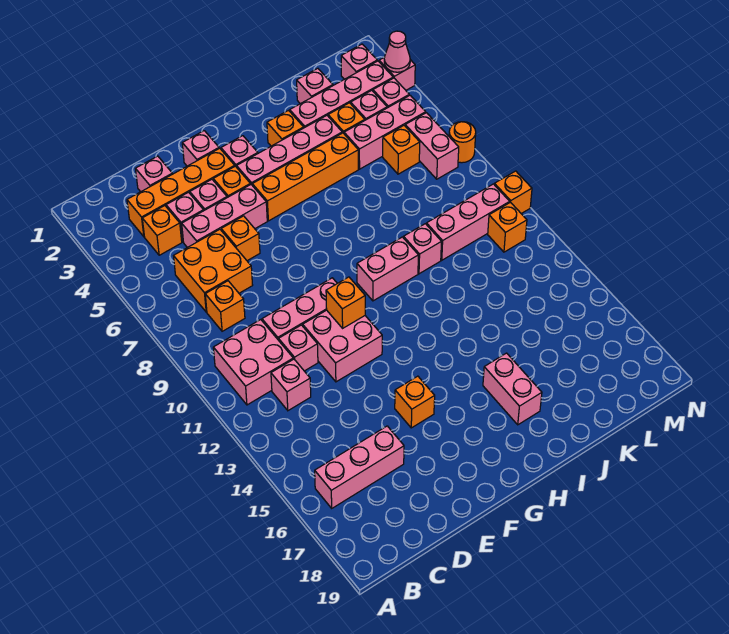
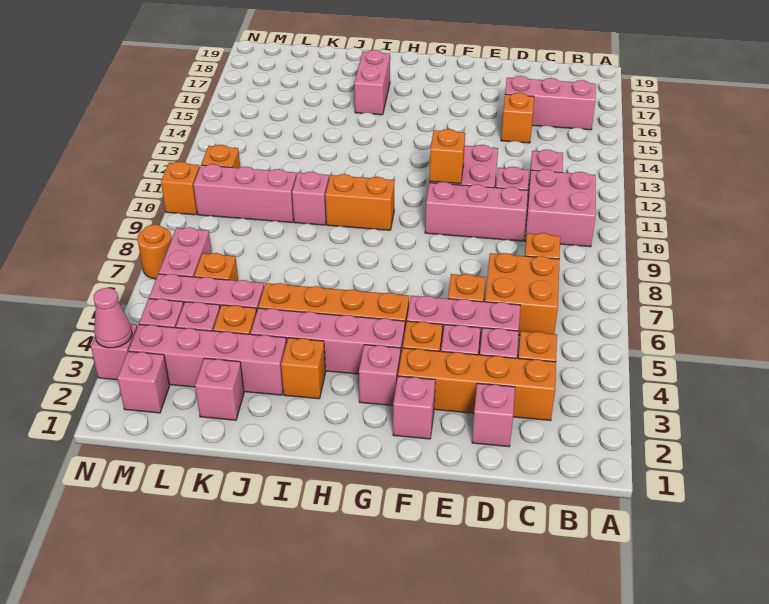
orange 1x1 brick [395,376,435,428] -> orange 1x1 brick moved to [501,93,534,143]
pink 1x2 brick [357,237,418,301] -> orange 1x2 brick [325,174,395,230]

